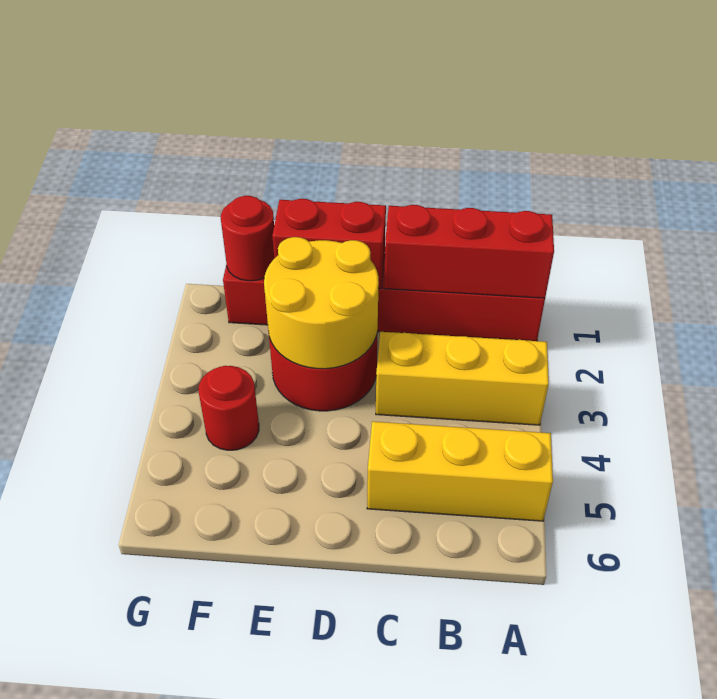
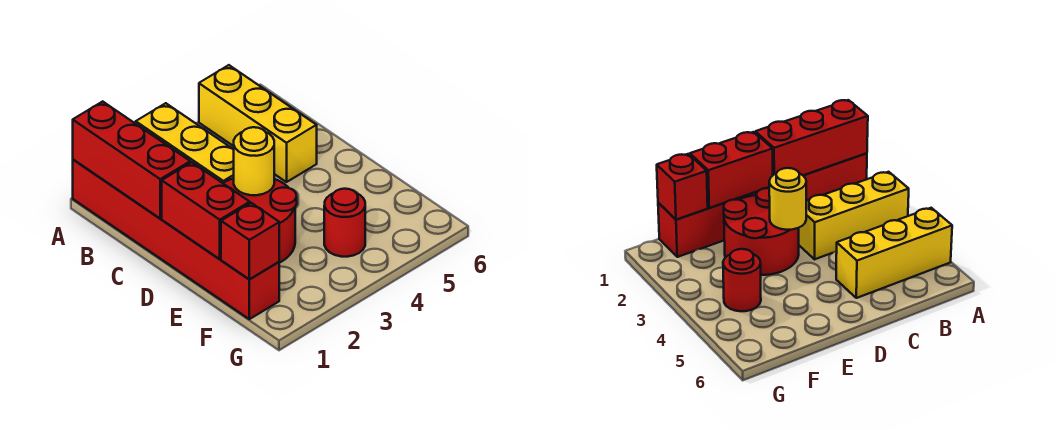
yellow 2x2 round brick [264,237,379,369] -> yellow 1x1 round brick [233,127,274,195]
red 1x1 round brick [221,196,274,281] -> red 1x1 brick [221,203,279,279]

